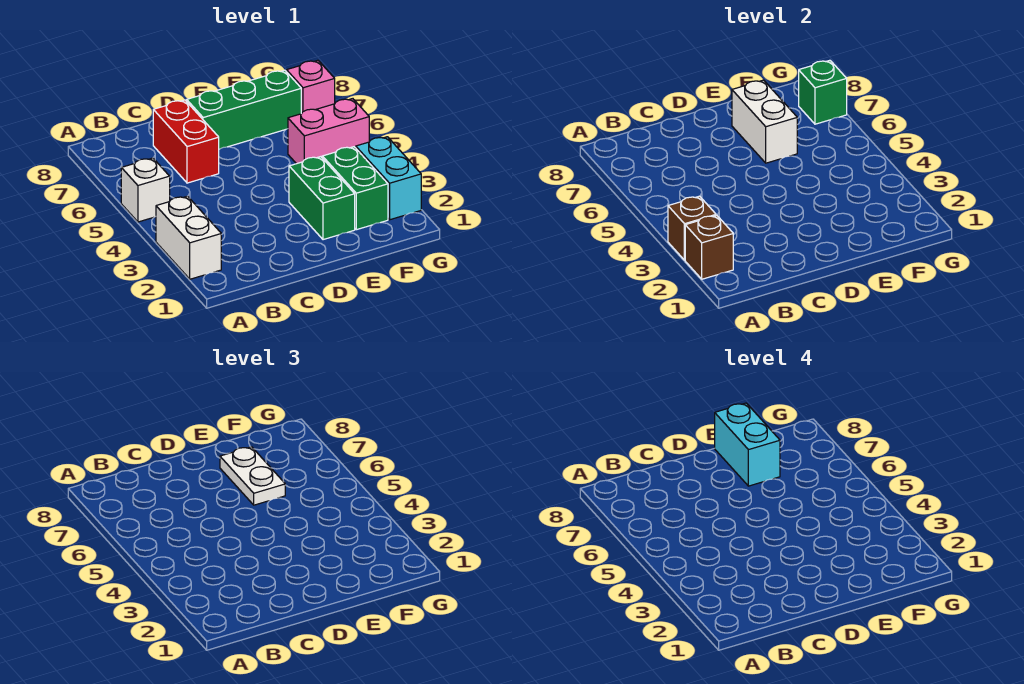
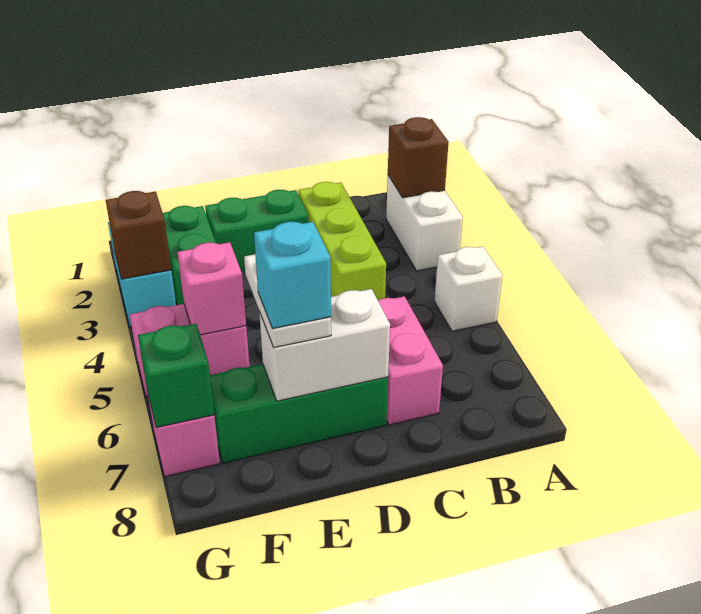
brown 1x1 brick [668,196,716,260] -> brown 1x1 brick moved to [106,191,171,279]
none -> lime 1x3 brick [298,182,386,300]
red 1x2 brick [153,100,219,183] -> pink 1x2 brick [378,296,443,425]
green 1x2 brick [289,157,355,240] -> green 1x2 brick turned to [205,190,309,273]
white 1x2 brick [732,80,797,163] -> white 1x2 brick turned to [259,289,390,401]
cyan 1x2 brick [715,403,780,486] -> cyan 1x1 brick [254,222,331,329]
none -> pink 1x1 brick [177,242,246,335]

